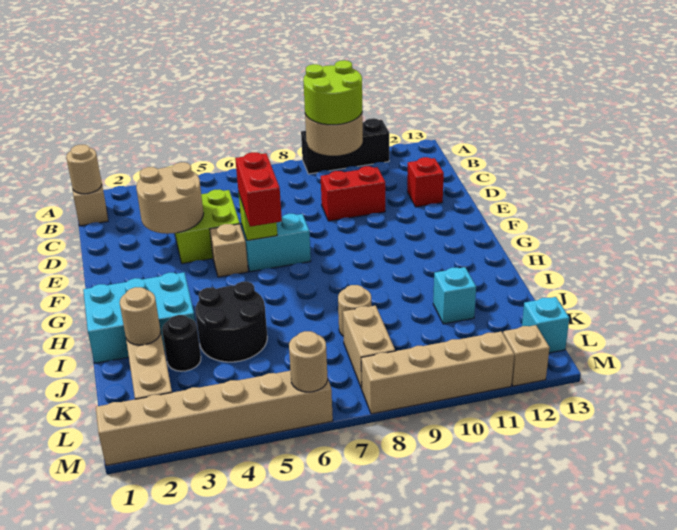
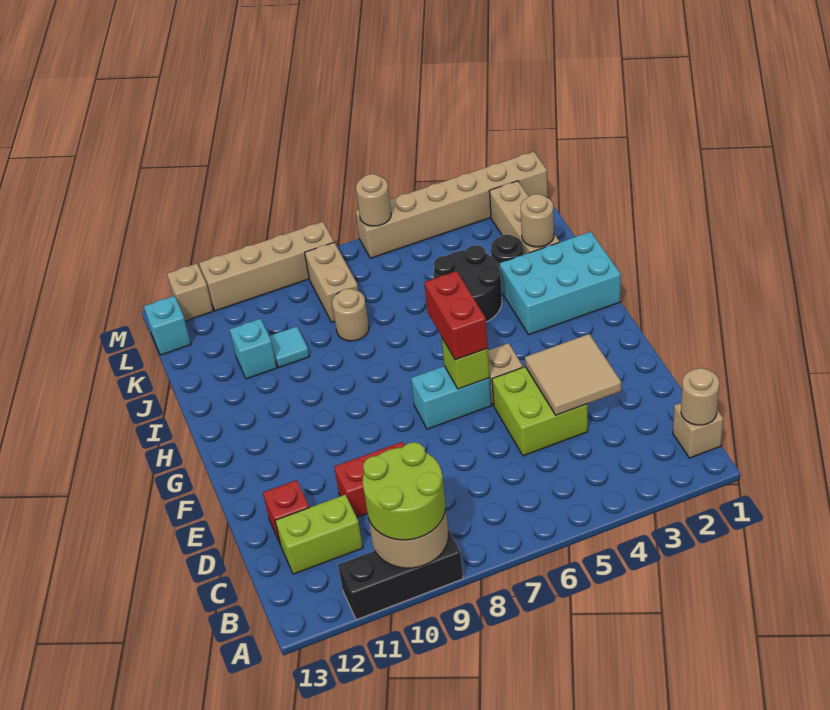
none -> lime 1x2 brick [275,495,363,574]
tan 2x2 round brick [136,162,204,234] -> tan 2x2 tile [525,334,621,415]
none -> cyan 1x1 tile [269,326,310,367]

